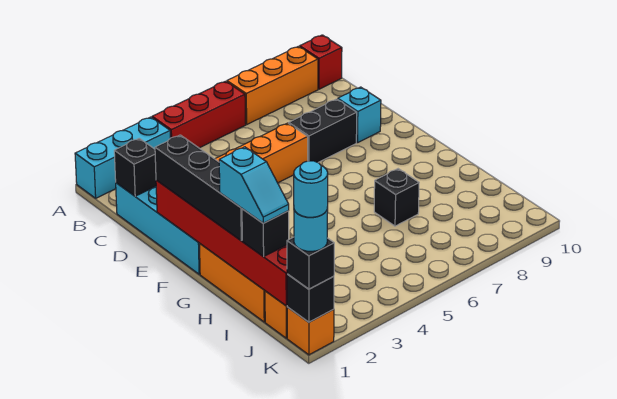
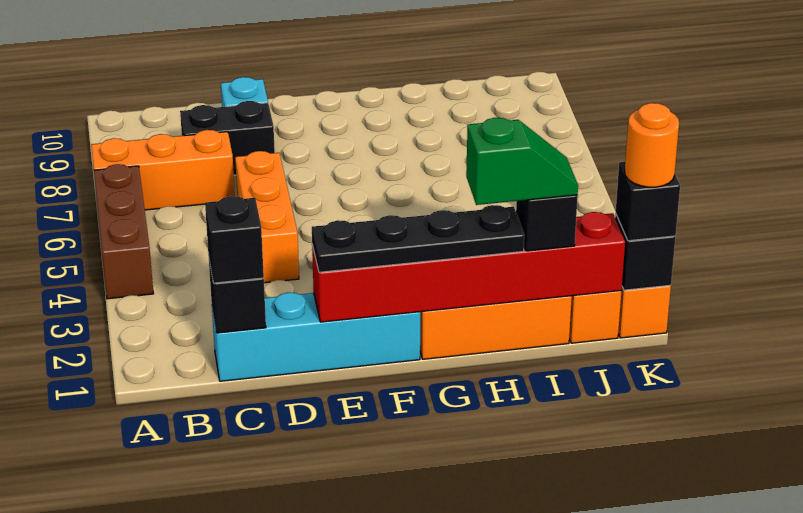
cyan 1x3 brick [75,117,170,198] -> none
red 1x3 brick [152,81,246,148] -> brown 1x3 brick [94,164,154,299]
orange 1x3 brick [227,46,318,124] -> orange 1x3 brick turned to [91,130,235,210]
red 1x1 brick [300,35,342,89] -> none
black 1x2 brick [289,99,357,162] -> black 1x2 brick turned to [180,101,275,175]
black 1x4 brick [155,135,242,241] -> black 1x4 plate [312,205,524,272]
cyan 1x2 slope [219,147,289,223] -> green 1x2 slope [466,118,578,205]
black 1x1 brick [374,169,419,226] -> black 1x1 brick moved to [205,196,264,283]
cyan 1x1 round brick [294,207,328,251] -> orange 1x1 round brick [625,103,679,187]
cyan 1x1 round brick [294,161,328,217] -> none

